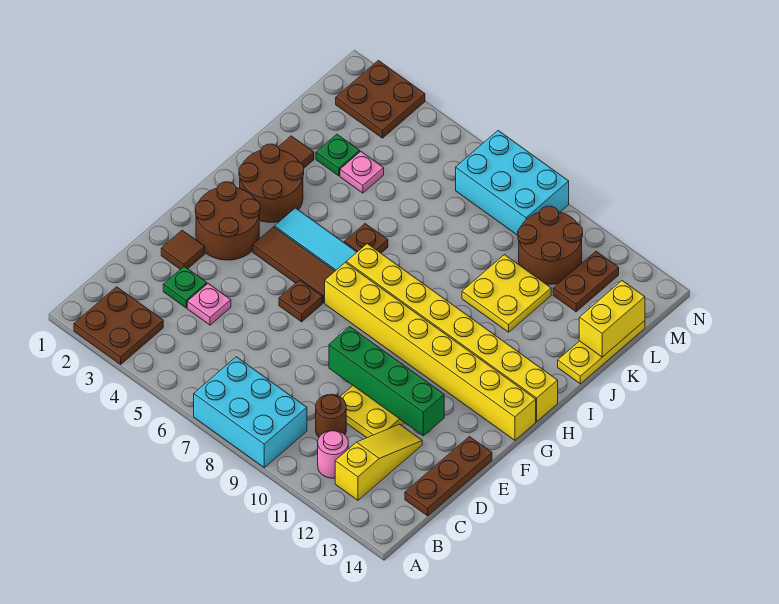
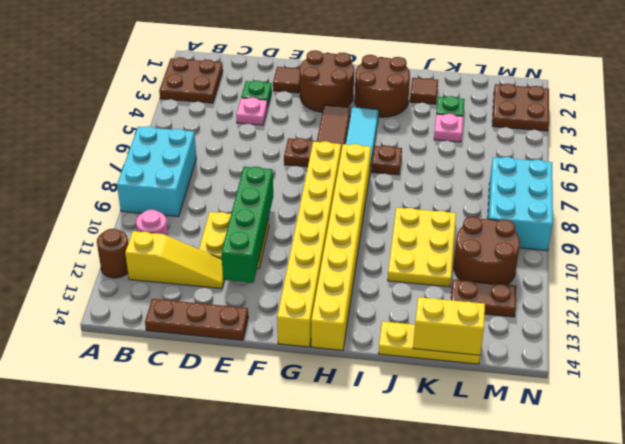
brown 1x1 round brick [316,394,346,437] -> brown 1x1 round brick moved to [97,229,128,278]
yellow 2x2 plate [462,255,551,332] -> yellow 2x3 plate [388,208,456,287]

